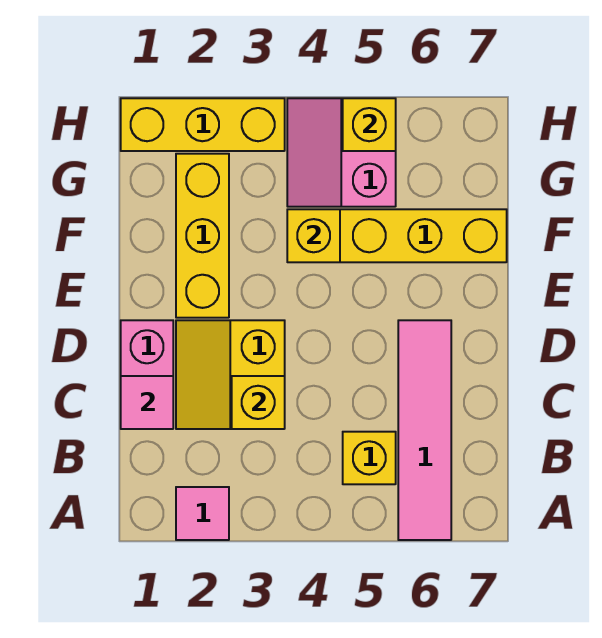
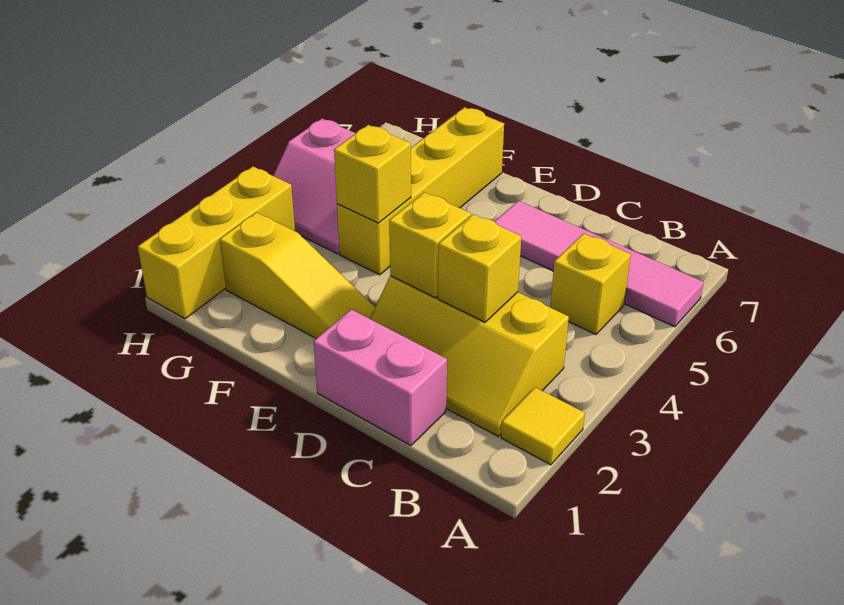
pink 1x1 tile [176,487,229,540] -> yellow 1x1 tile [501,387,585,465]
pink 1x1 tile [121,376,173,429] -> none
yellow 2x2 slope [176,320,285,429] -> yellow 2x3 slope [370,276,569,436]
yellow 1x3 brick [176,154,229,318] -> yellow 1x3 slope [220,212,375,339]
yellow 1x1 brick [343,98,396,151] -> yellow 1x1 brick moved to [389,192,471,298]

